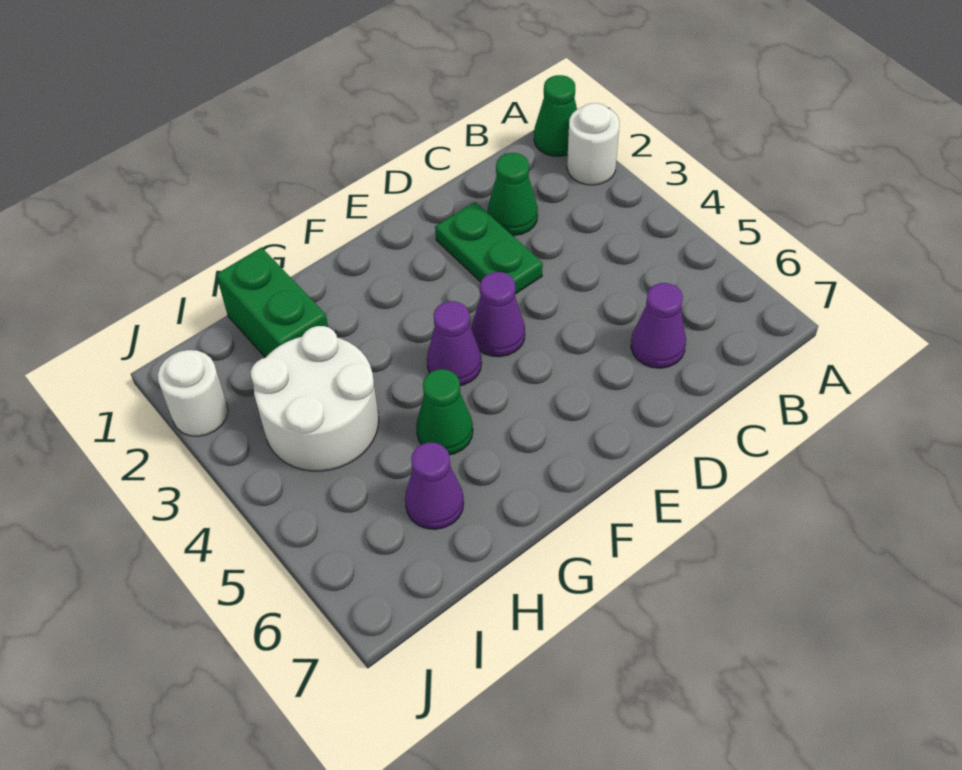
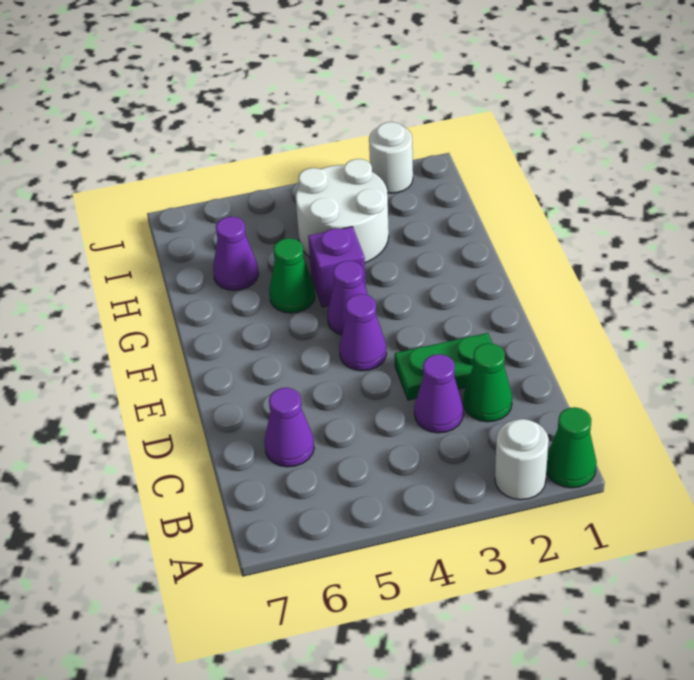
none -> purple 1x1 cone [414,354,463,433]
none -> purple 1x1 brick [308,227,366,307]
green 1x2 brick [216,247,328,358] -> none

